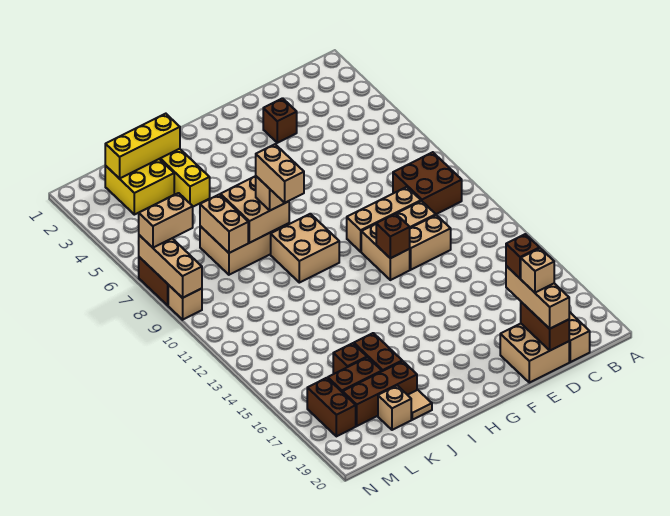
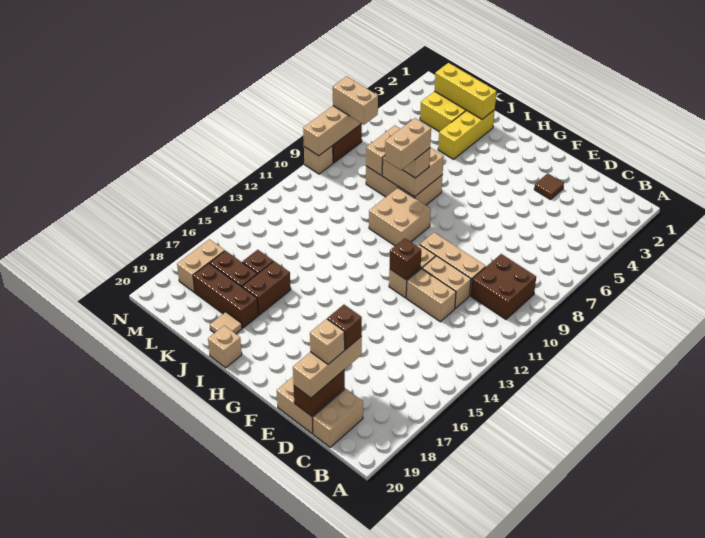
brown 1x1 brick [263,98,297,143] -> brown 1x1 tile [534,173,564,200]
tan 1x1 brick [378,386,411,430] -> tan 1x1 brick moved to [208,325,242,368]
brown 1x2 brick [307,378,356,436] -> tan 1x2 brick [177,239,225,292]

